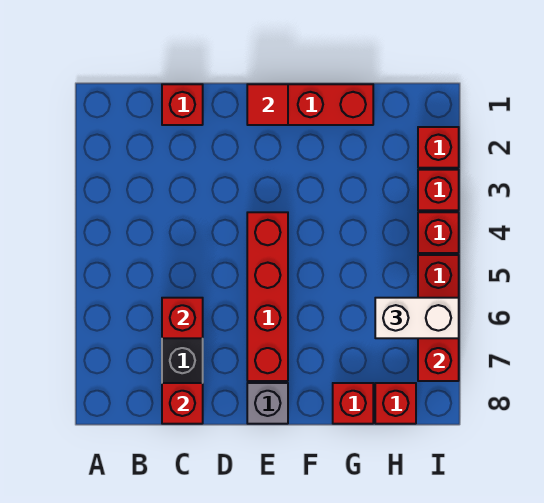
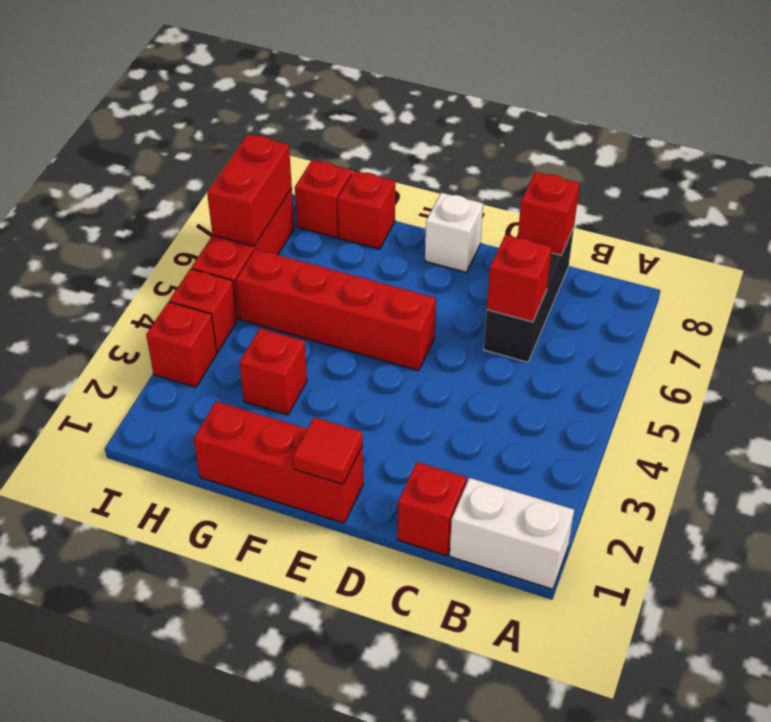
red 1x4 brick [247,212,288,381] -> red 1x4 brick turned to [236,249,436,371]
grey 1x1 brick [247,383,288,424] -> white 1x1 brick [425,193,483,272]
white 1x2 brick [375,298,459,338] -> white 1x2 brick moved to [449,478,574,589]
red 1x1 brick [418,127,459,168] -> red 1x1 brick moved to [239,328,307,415]

